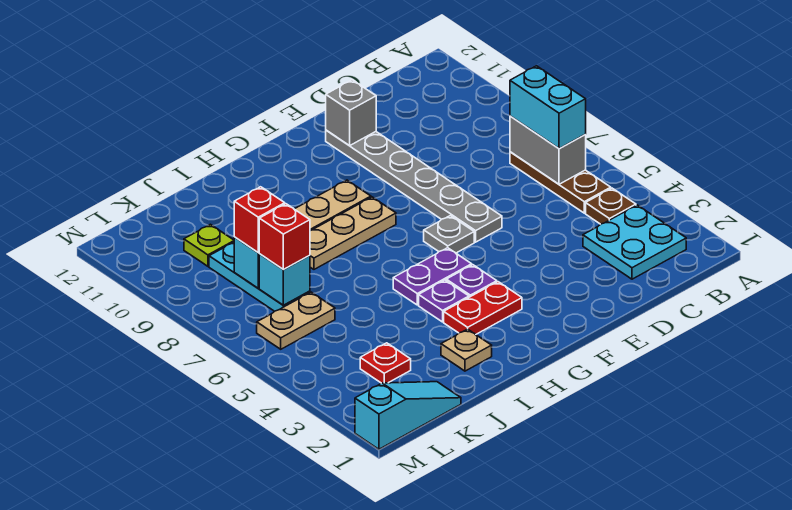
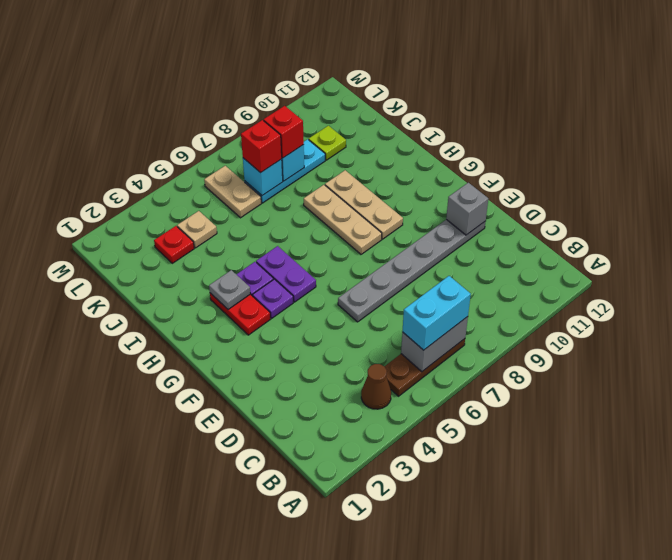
cyan 2x2 plate [583,205,686,279] -> none
brown 1x1 plate [586,188,636,224] -> brown 1x1 cone [361,364,391,409]
grey 1x1 plate [424,216,474,253] -> grey 1x1 plate moved to [209,270,250,309]
tan 1x1 plate [441,329,492,371] -> tan 1x1 plate moved to [177,211,217,248]
cyan 1x3 slope [355,382,461,449] -> none

